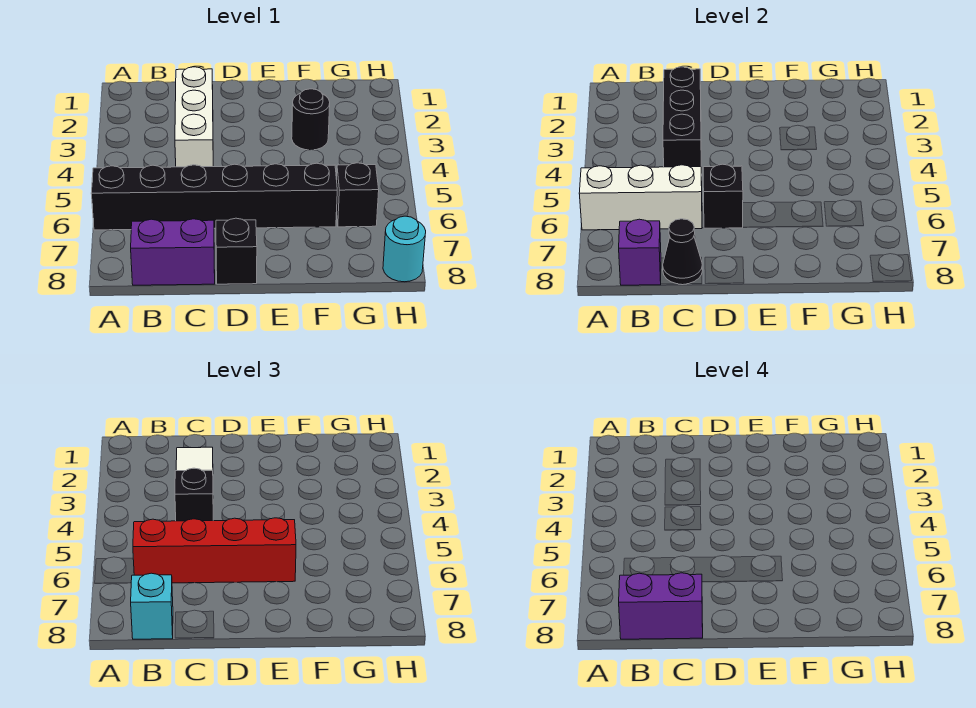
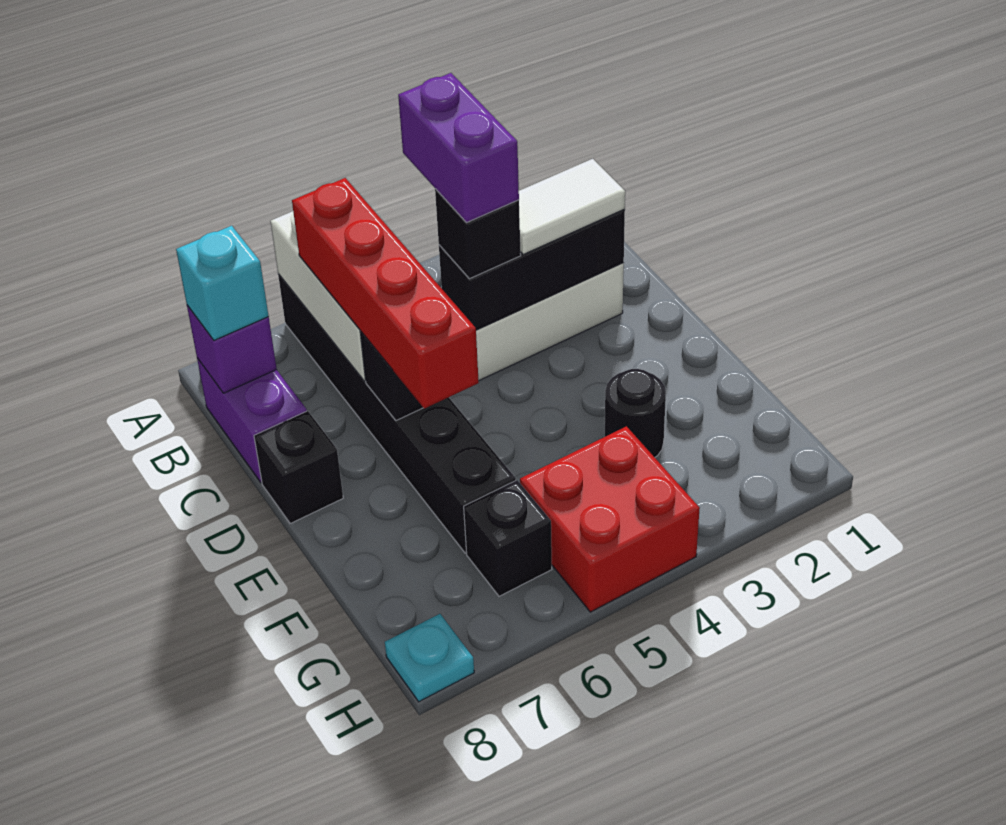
purple 1x2 brick [619,573,703,639] -> purple 1x2 brick moved to [398,73,519,223]
black 1x1 cone [663,219,703,285] -> none
none -> red 2x2 brick [520,426,700,612]
cyan 1x1 round brick [383,216,426,282] -> cyan 1x1 plate [385,614,474,702]

